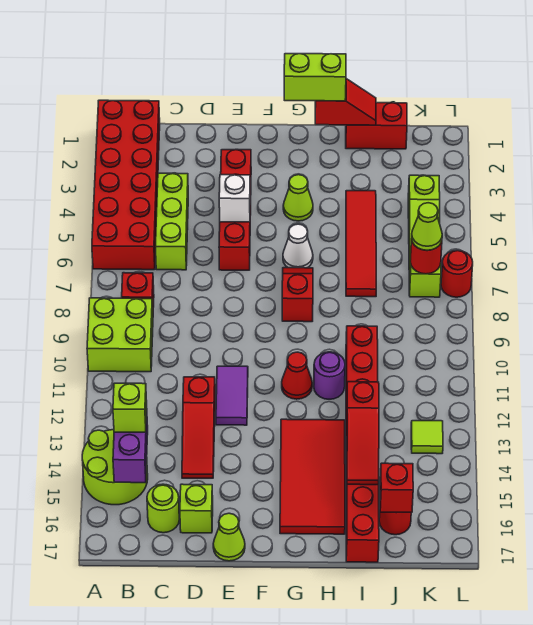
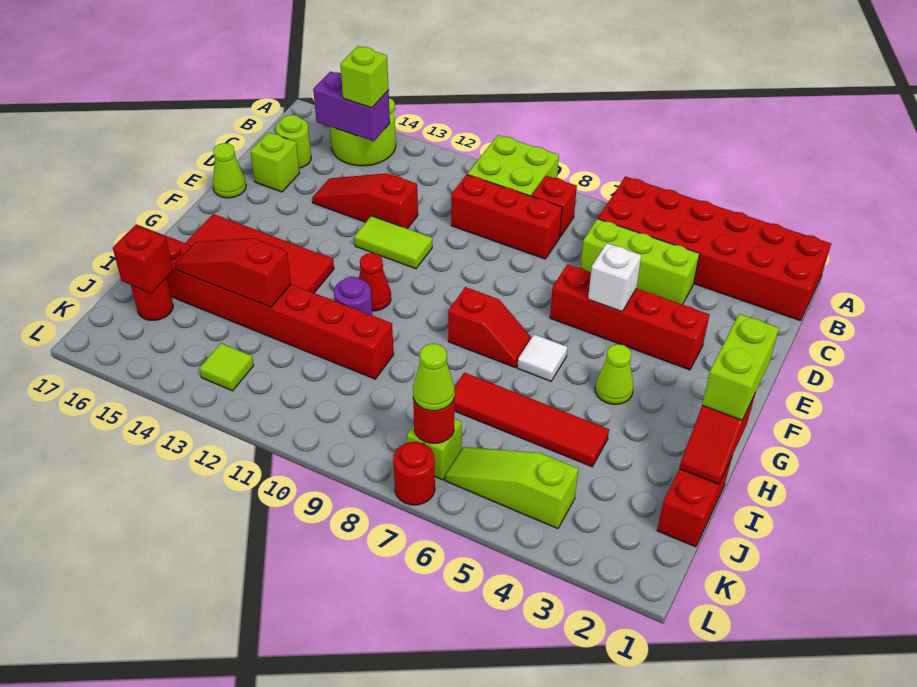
none -> red 1x3 brick [451,175,562,259]
purple 1x2 tile [216,366,248,425] -> lime 1x2 tile [354,216,432,269]
white 1x1 cone [283,224,313,268] -> white 1x1 tile [517,334,567,381]

